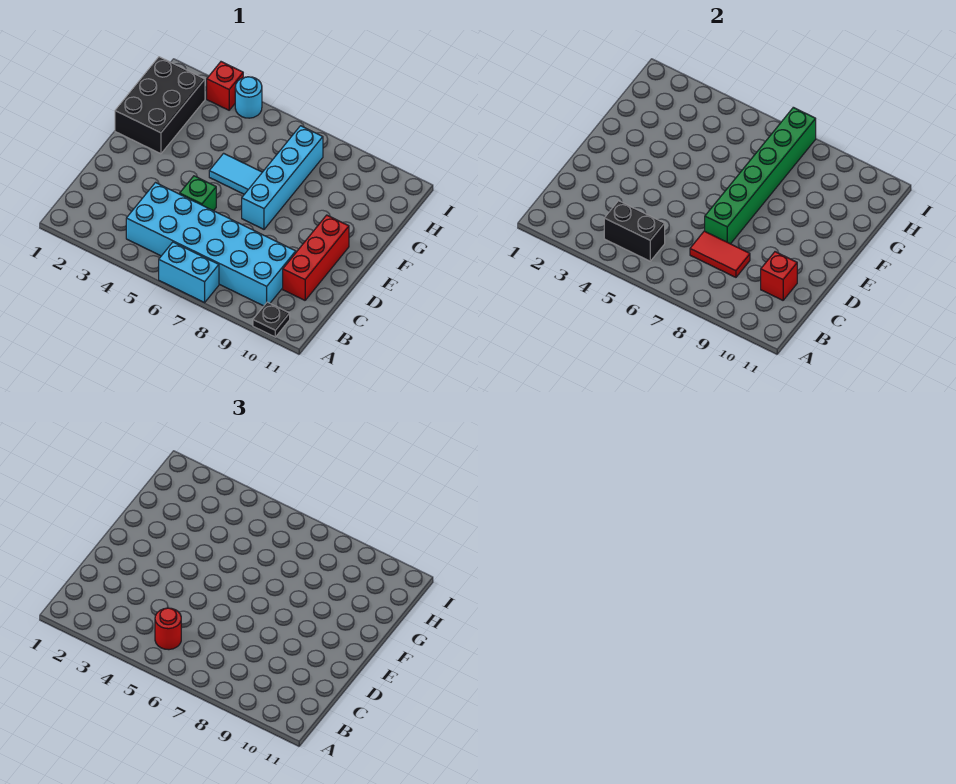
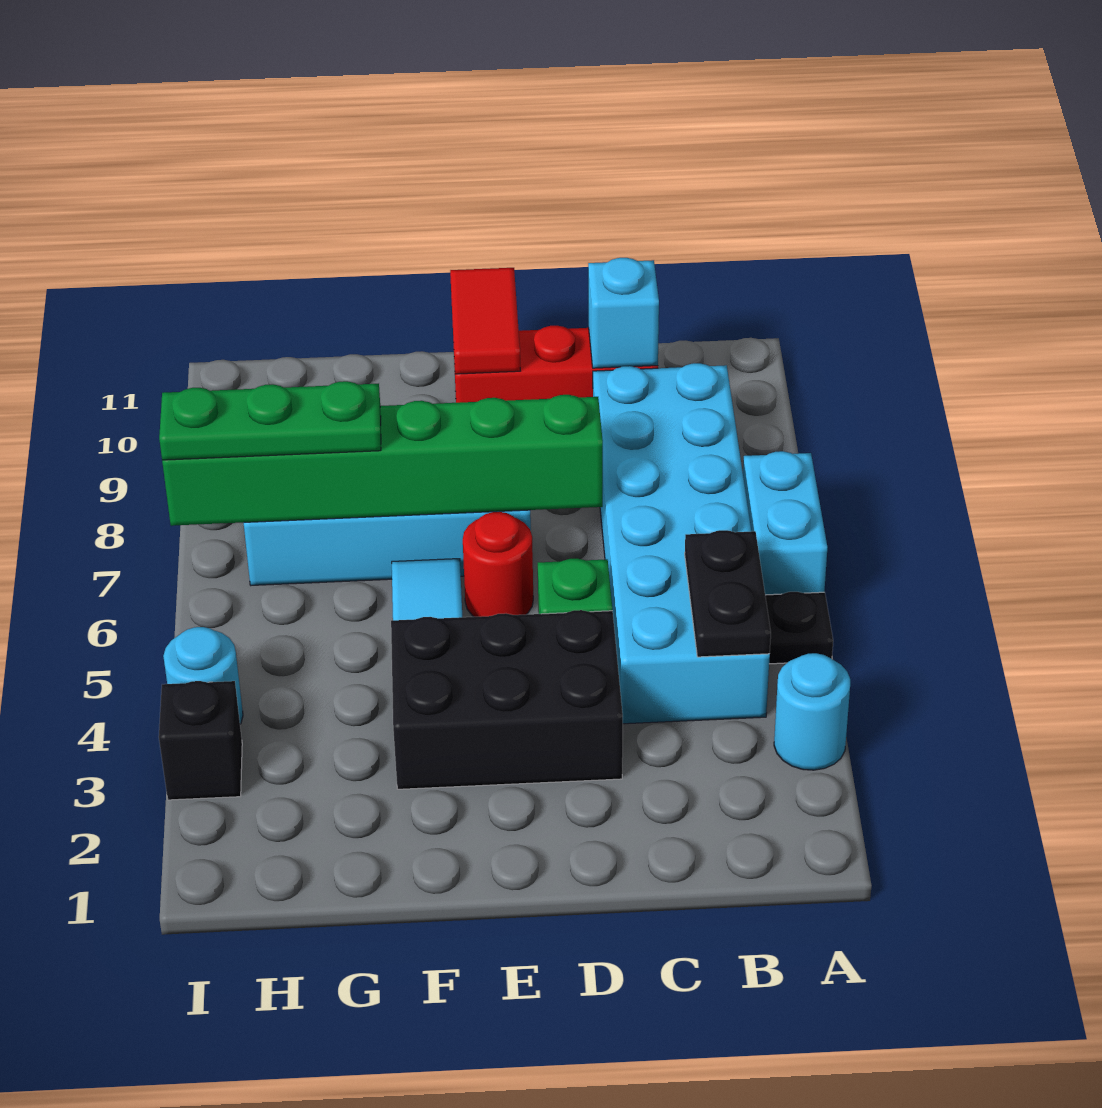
none -> cyan 1x1 round brick [774,653,850,770]
black 1x1 plate [253,302,290,337] -> black 1x1 plate moved to [765,592,833,664]
black 1x2 brick [604,201,665,261] -> black 1x2 plate [685,530,771,657]
red 1x1 round brick [155,608,181,650] -> red 1x1 round brick moved to [463,512,533,617]
red 1x2 tile [690,231,750,277] -> red 1x2 tile moved to [450,268,521,374]
red 1x1 brick [761,252,797,300] -> cyan 1x1 brick [588,258,659,368]
black 2x3 brick [115,57,205,154] -> black 2x3 brick moved to [391,610,623,789]
none -> green 1x3 plate [159,381,381,460]
red 1x1 brick [207,62,243,110] -> black 1x1 brick [159,681,242,800]

